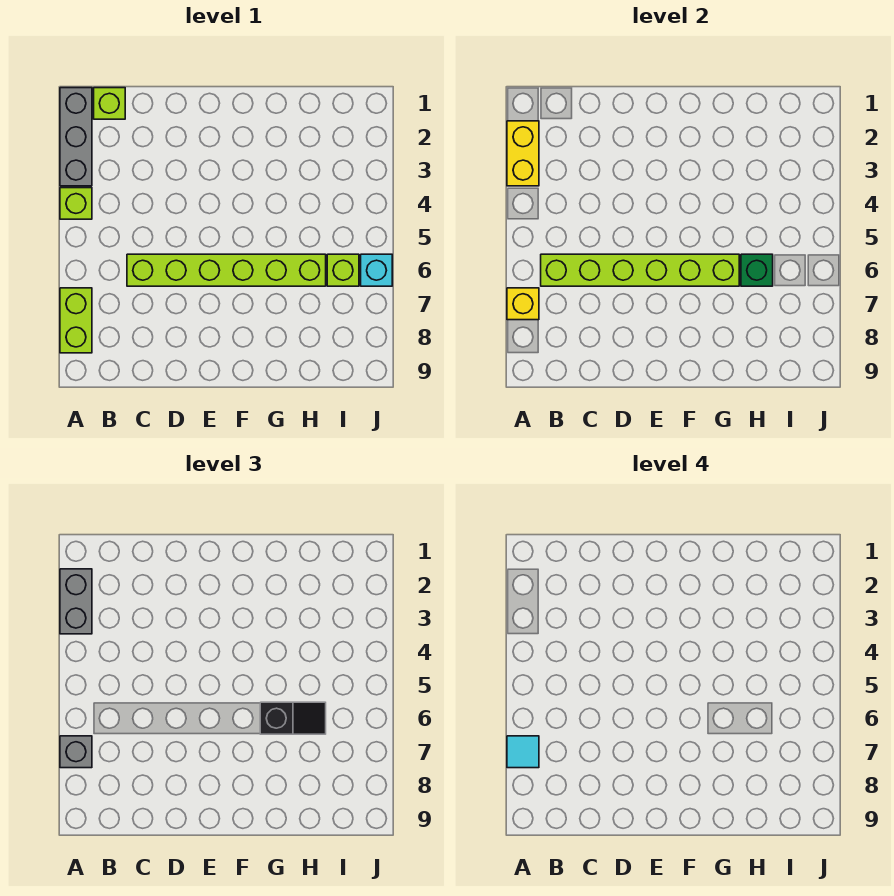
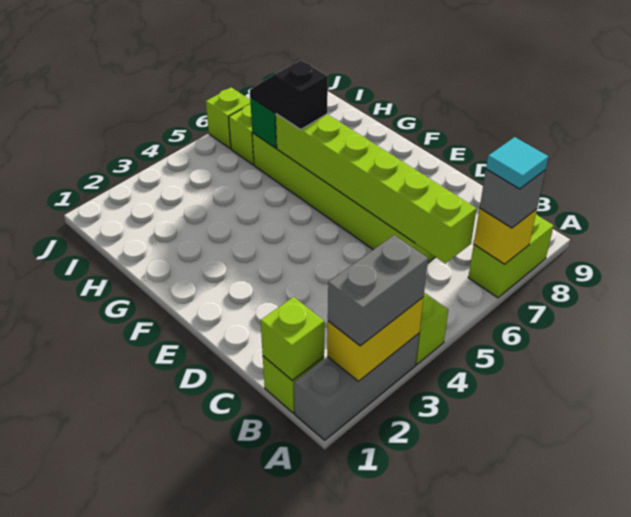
none -> lime 1x1 brick [260,297,324,381]
cyan 1x1 brick [361,254,392,286] -> lime 1x1 brick [206,87,251,149]

